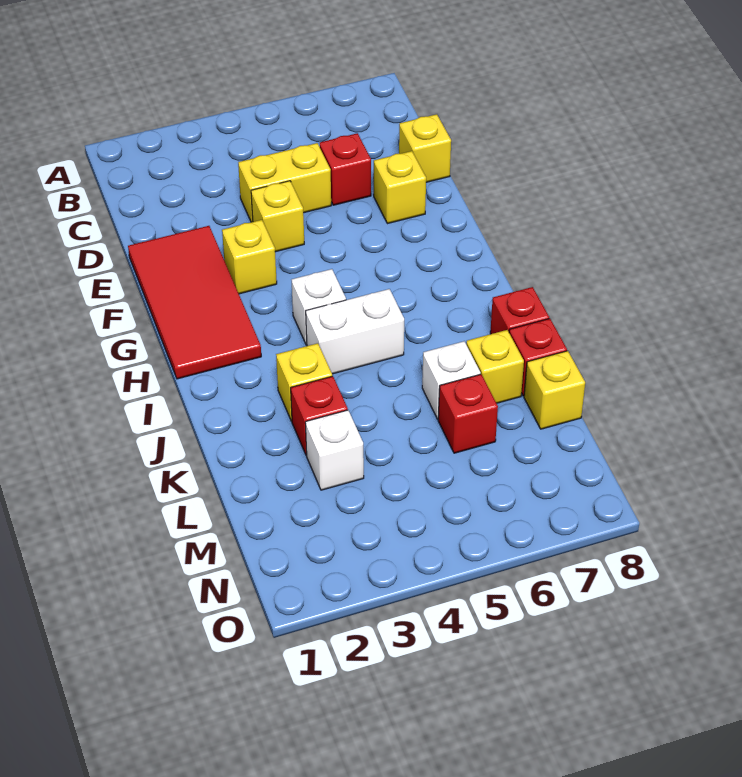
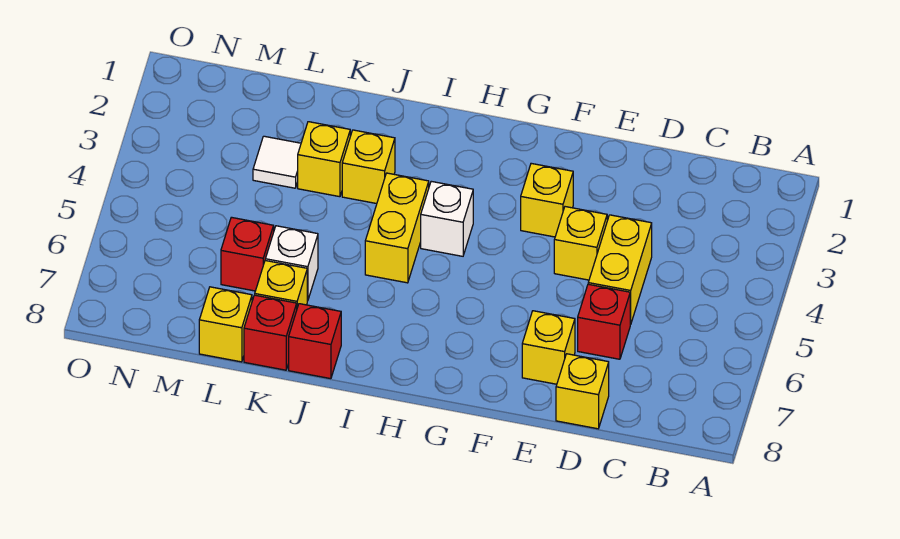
red 2x4 tile [128,226,261,379] -> none
white 1x2 brick [306,289,404,374] -> yellow 1x2 brick [365,173,429,283]
red 1x1 brick [291,376,348,455] -> yellow 1x1 brick [298,122,350,197]
white 1x1 brick [305,410,364,490] -> white 1x1 tile [253,136,301,188]

